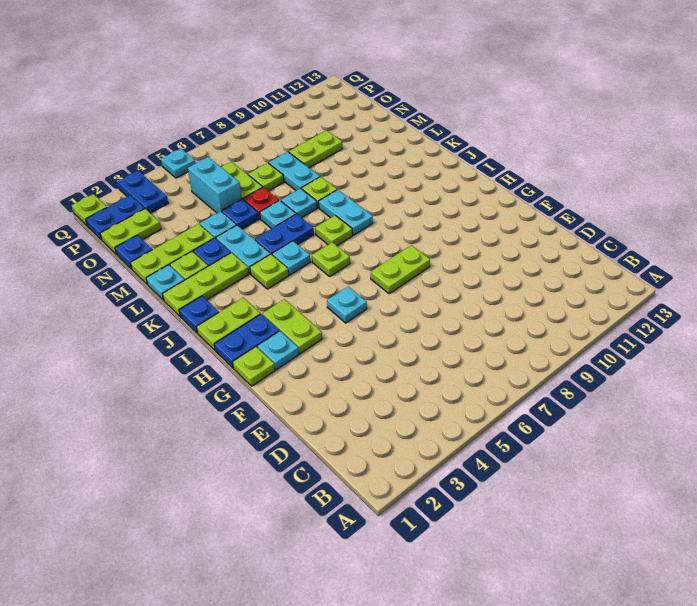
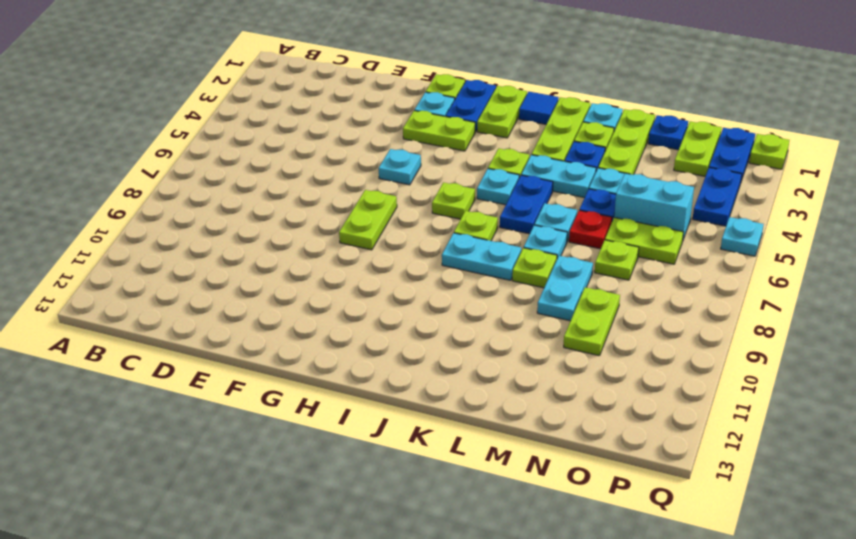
blue 1x1 plate [179,296,219,333] -> blue 1x1 tile [519,92,559,124]
cyan 1x2 plate [269,152,320,191] -> cyan 1x2 plate turned to [537,256,593,321]
blue 1x2 plate [117,171,168,213] -> blue 1x2 plate turned to [693,168,742,226]

